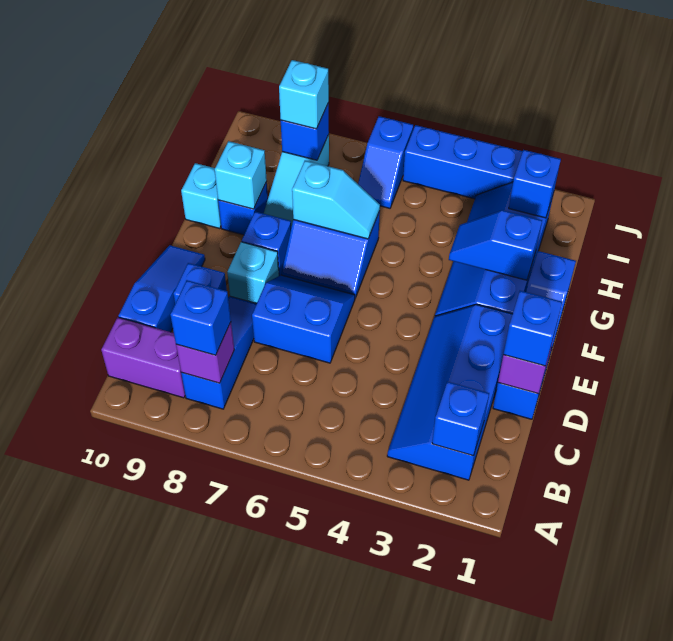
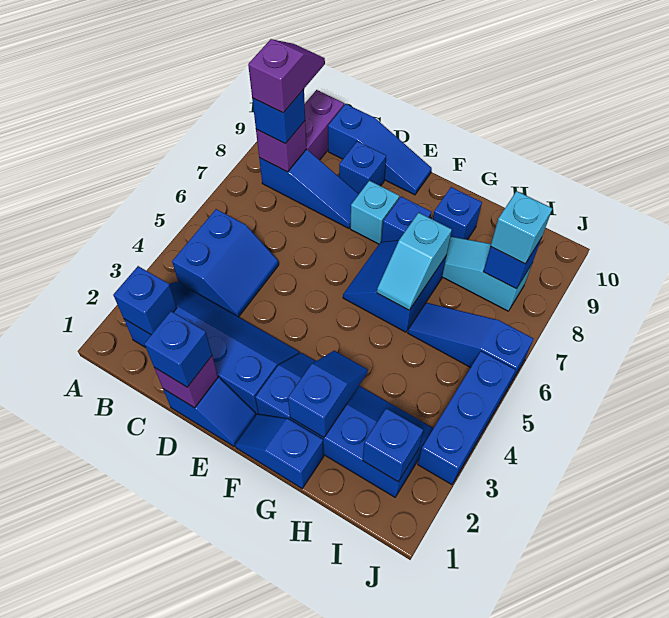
none -> purple 1x2 slope [248,39,325,113]
blue 2x2 slope [252,275,355,363] -> blue 2x2 slope moved to [172,209,279,317]
cyan 1x1 brick [215,141,267,209] -> none
cyan 1x1 brick [181,163,221,228] -> none
blue 1x2 slope [358,116,413,208] -> blue 1x3 slope [408,303,533,386]

